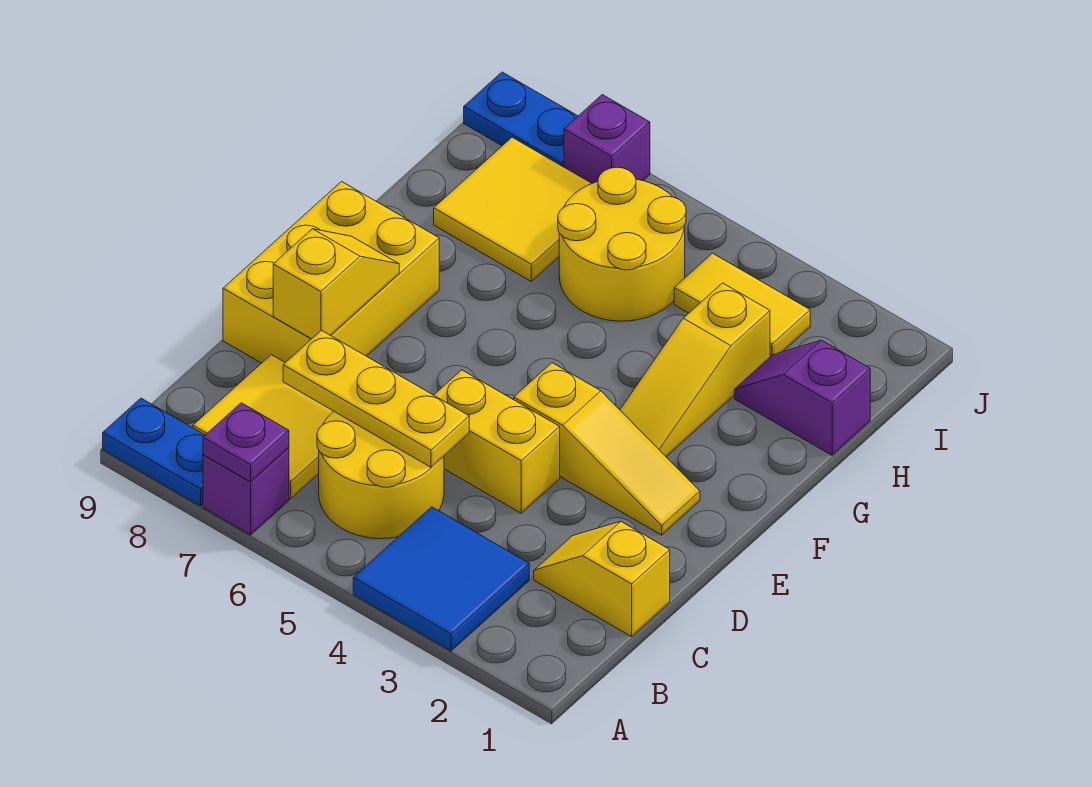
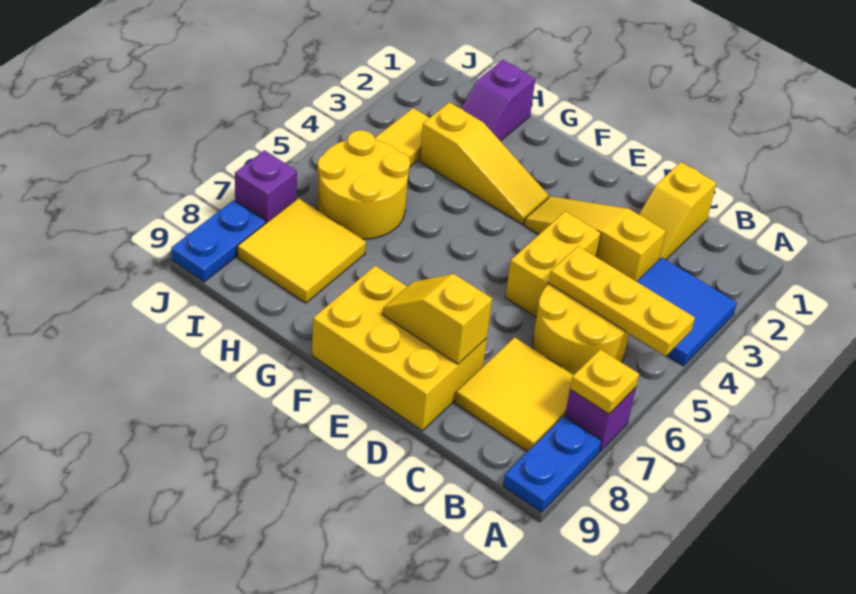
purple 1x1 plate [203,403,289,482] -> yellow 1x1 plate [570,349,639,414]
yellow 1x3 plate [283,330,469,467] -> yellow 1x3 plate turned to [549,246,695,356]
yellow 1x3 slope [514,363,700,535] -> yellow 1x3 slope turned to [524,196,666,282]

